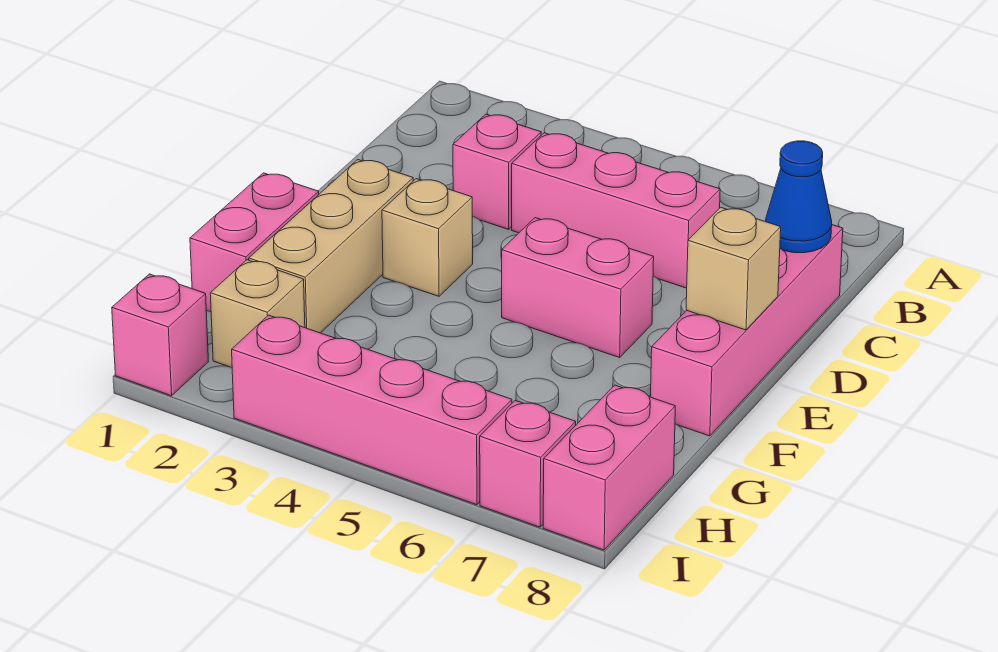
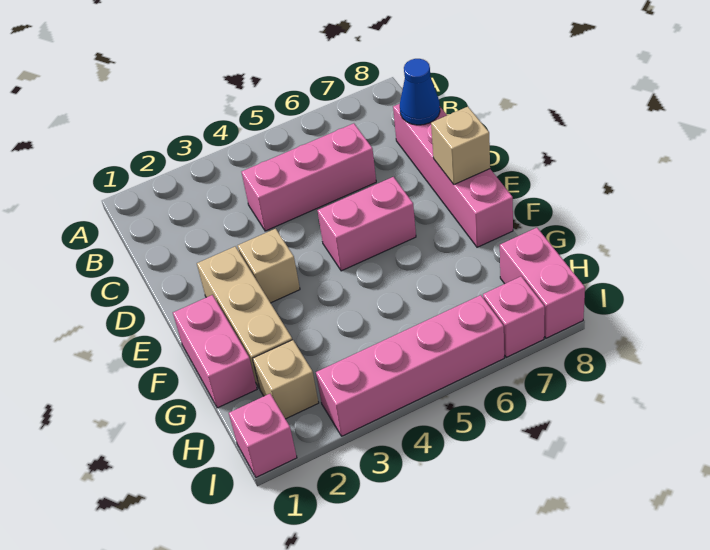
pink 1x1 brick [453,114,541,229] -> none

